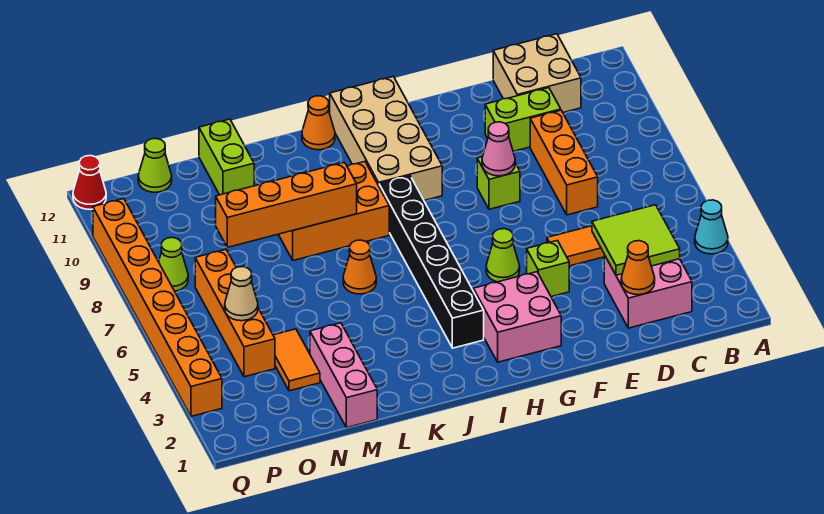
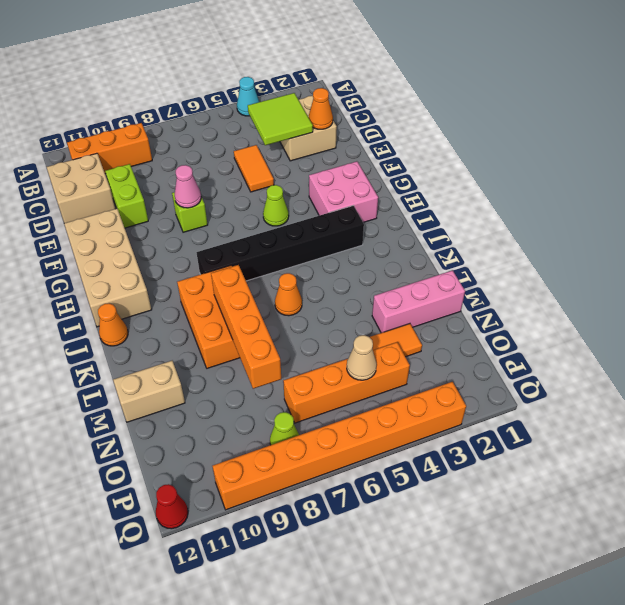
pink 2x2 brick [604,255,692,328] -> tan 2x2 brick [280,96,337,161]
orange 1x3 brick [530,110,598,215] -> orange 1x3 brick moved to [67,123,152,174]
lime 1x1 brick [527,241,569,297] -> none
tan 2x4 brick [330,77,442,200] -> tan 2x4 brick turned to [64,208,152,327]
lime 1x2 brick [199,119,254,195] -> tan 1x2 brick [113,361,185,422]
lime 1x1 cone [138,139,172,192] -> none

